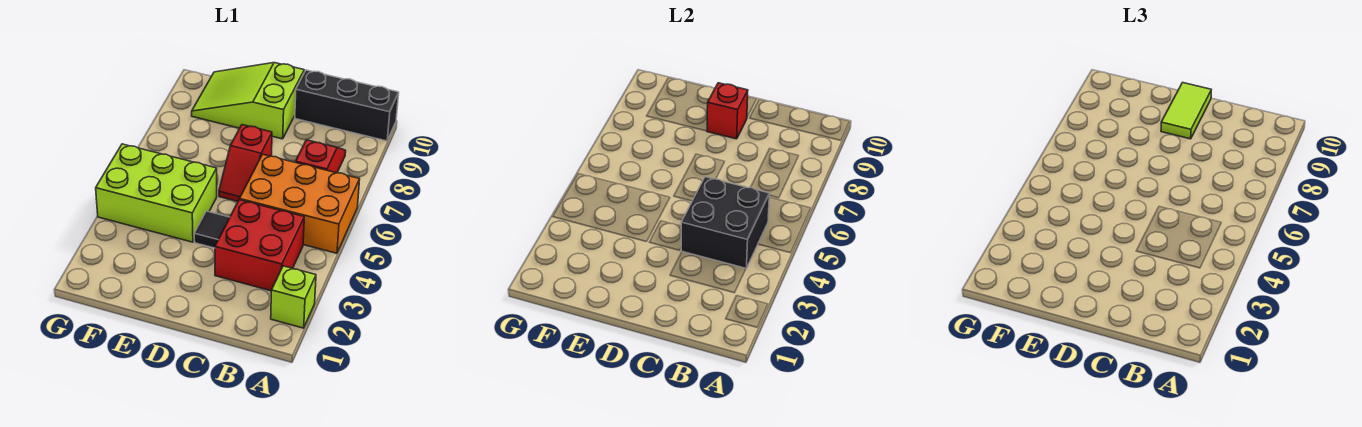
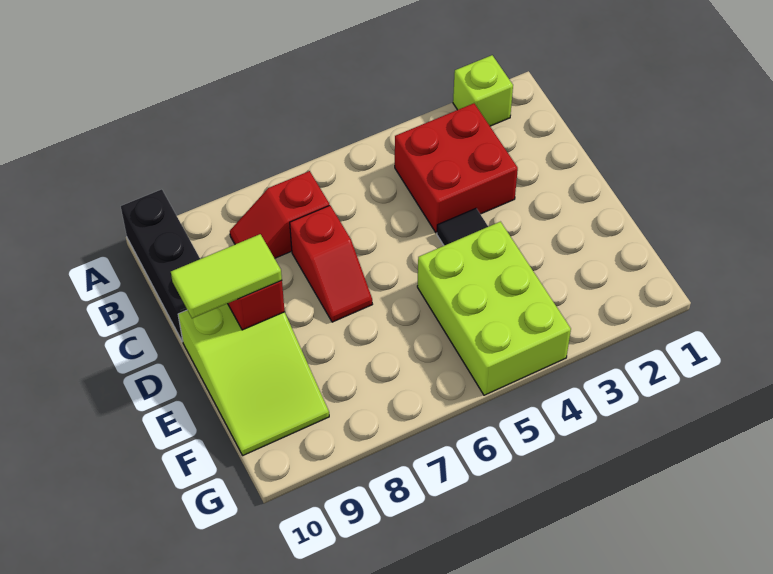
orange 2x3 brick [240,154,360,253] -> none
black 2x2 brick [681,177,770,268] -> none
red 1x2 slope [219,125,272,201] -> red 1x2 slope turned to [290,205,373,322]

